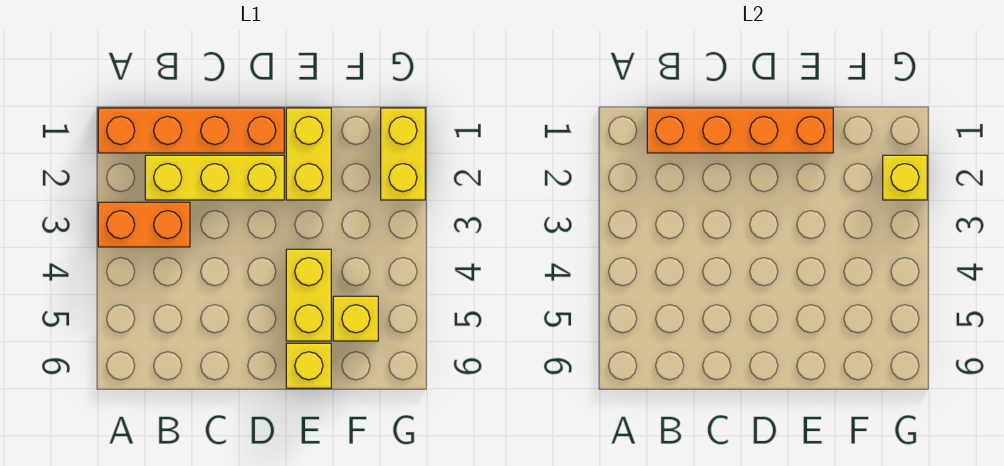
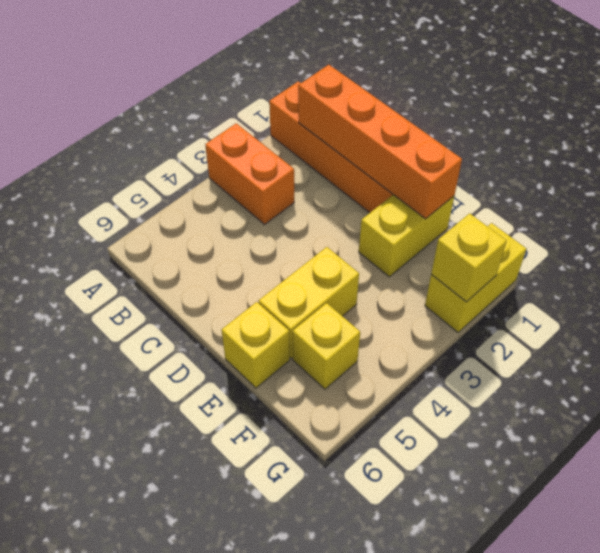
yellow 1x3 brick [145,155,284,200] -> none

